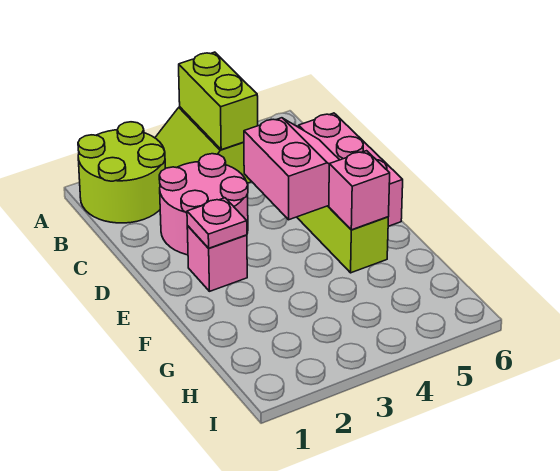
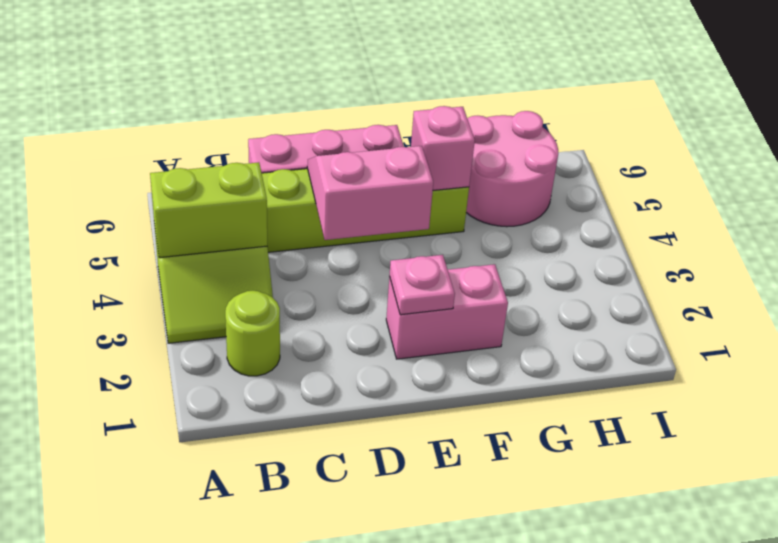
lime 2x2 round brick [78,122,165,223] -> lime 1x1 round brick [225,291,280,376]
pink 2x2 round brick [159,154,248,255] -> pink 2x2 round brick moved to [466,111,558,227]
pink 1x1 brick [187,226,247,291] -> pink 1x2 brick [386,264,508,359]

